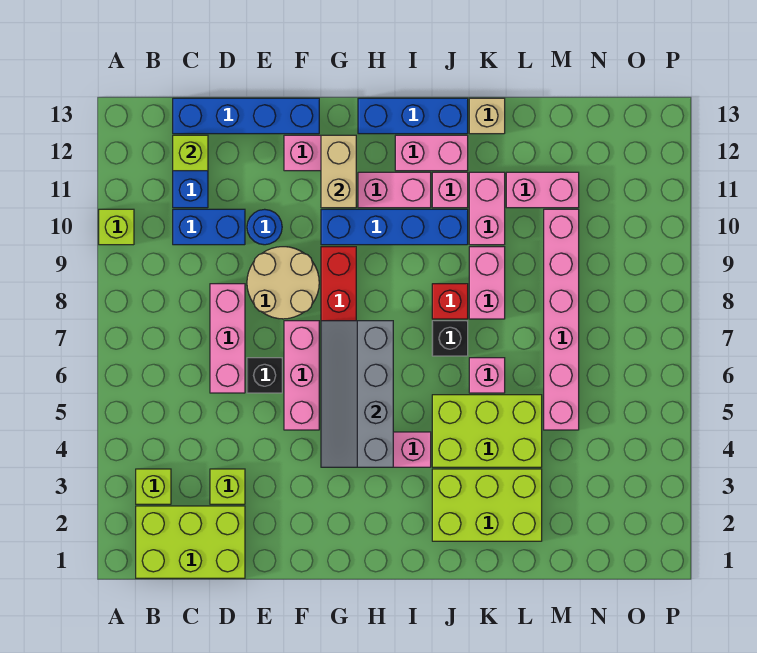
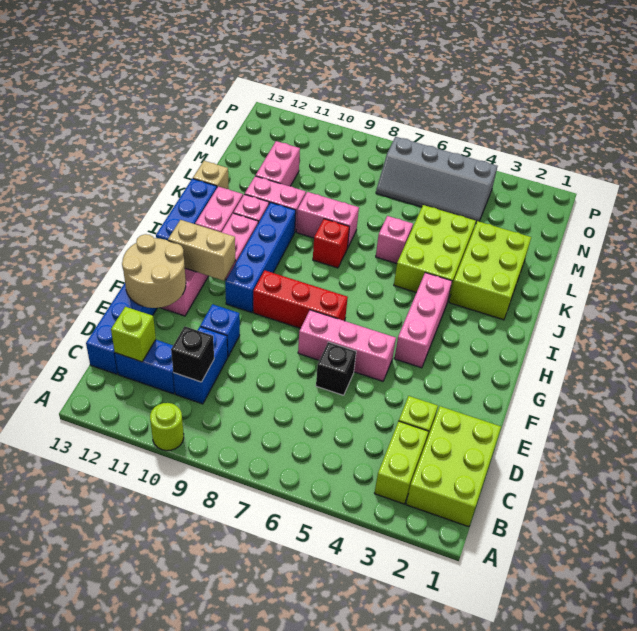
lime 1x1 brick [99,209,134,245] -> lime 1x1 round brick [150,403,184,451]
lime 1x1 brick [136,469,171,504] -> lime 1x2 brick [374,421,428,504]
pink 1x3 brick [210,284,245,393] -> none
tan 2x2 round brick [247,247,319,319] -> tan 2x2 round brick moved to [122,234,186,308]
blue 1x1 round brick [247,209,282,245] -> blue 1x1 brick [200,304,240,356]
grey 2x4 slope [321,321,393,467] -> grey 2x4 slope moved to [376,137,497,223]
black 1x1 brick [432,321,468,356] -> black 1x1 brick moved to [171,326,214,382]
pink 1x6 brick [544,209,579,430] -> none

